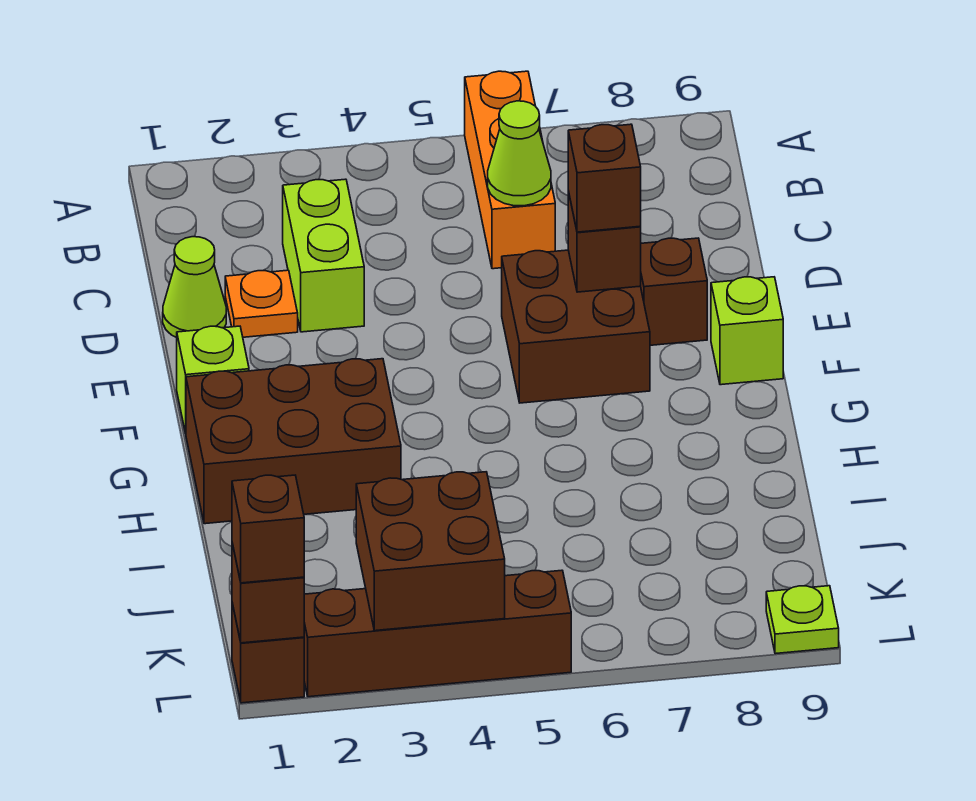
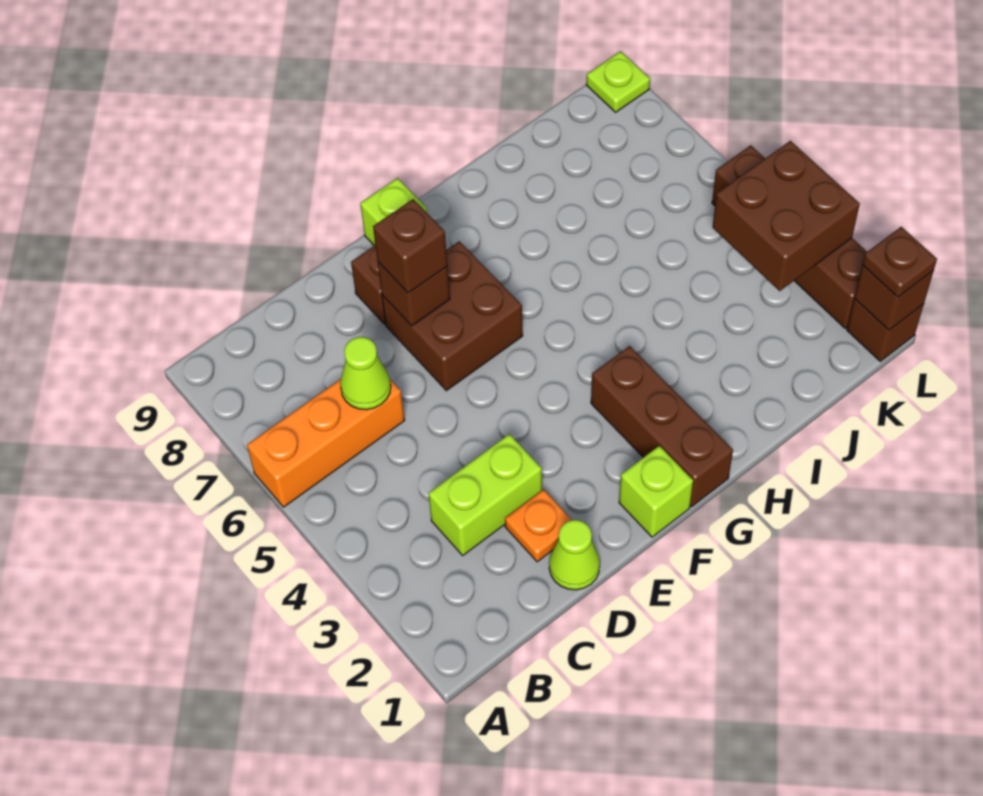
brown 2x3 brick [186,359,401,524] -> brown 1x3 brick [591,346,733,507]
brown 1x1 brick [232,475,304,583] -> brown 1x1 plate [862,227,937,297]

